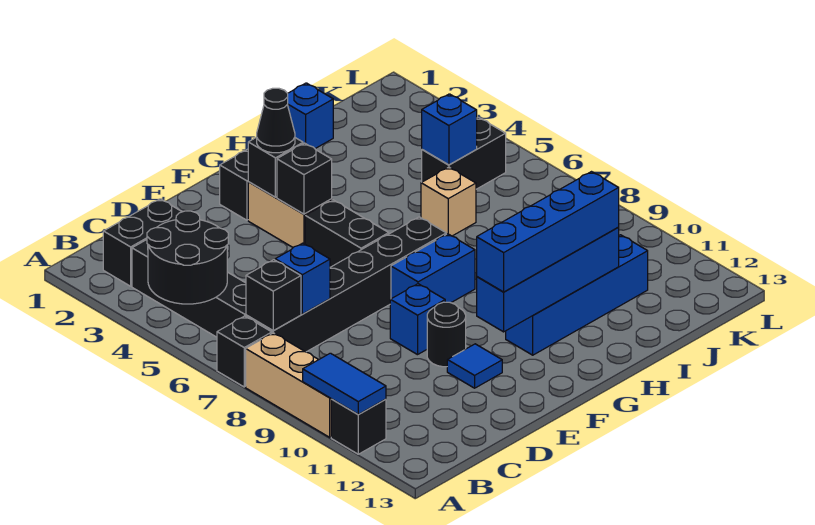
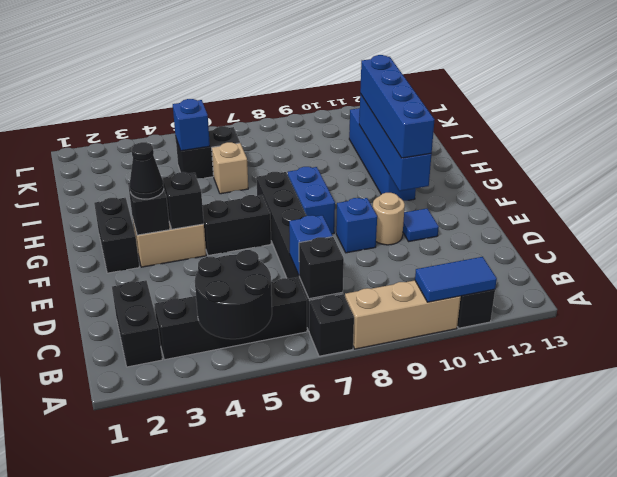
black 1x1 round brick [427,302,466,367] -> tan 1x1 round brick [373,193,405,245]
blue 1x1 brick [287,83,333,149] -> none
black 1x2 brick [422,117,506,189] -> black 1x2 brick turned to [176,126,240,178]

